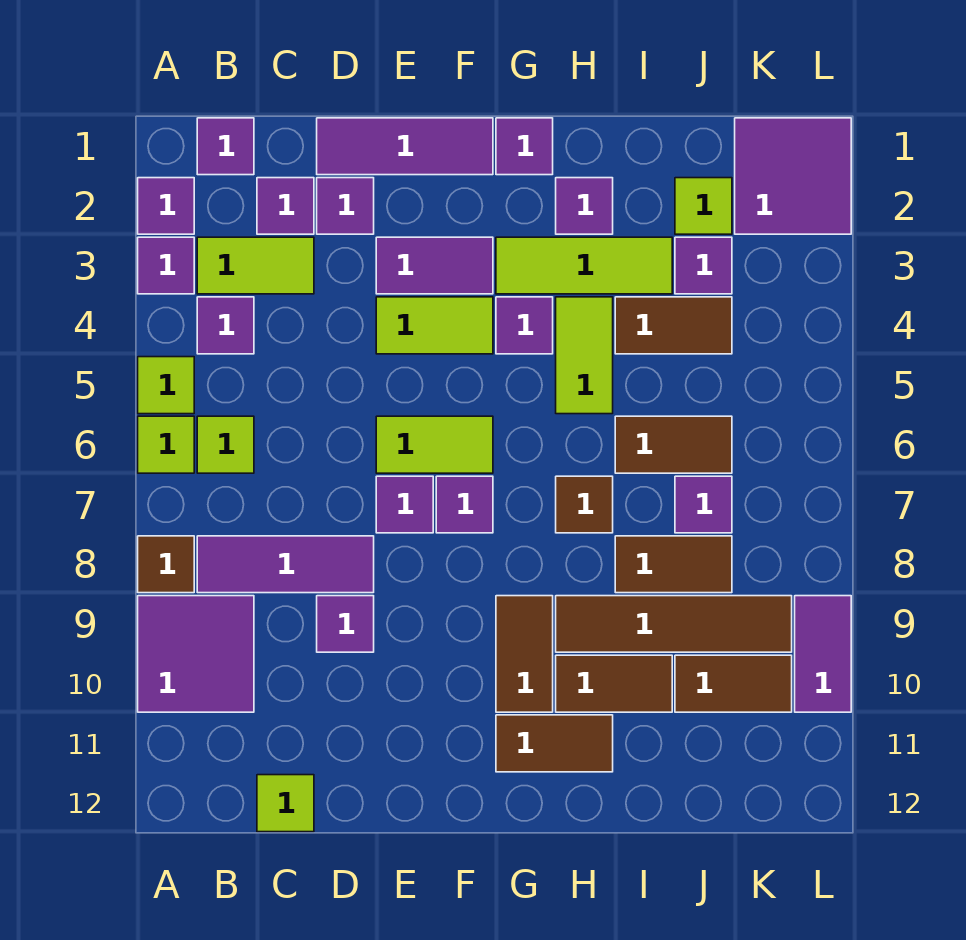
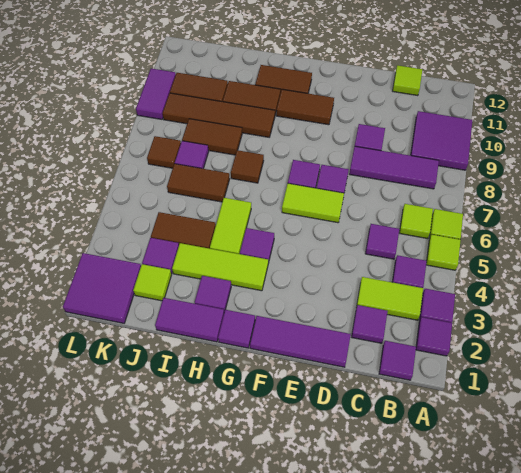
brown 1x1 tile [138,536,194,593] -> brown 1x1 tile moved to [147,136,181,168]
purple 1x1 tile [317,178,374,234] -> purple 1x1 tile moved to [365,224,399,259]
purple 1x2 tile [376,237,493,294] -> purple 1x2 tile moved to [155,298,224,342]
lime 1x2 tile [376,297,493,354] -> none
brown 1x2 tile [496,596,553,712] -> brown 1x2 tile turned to [276,89,334,125]

